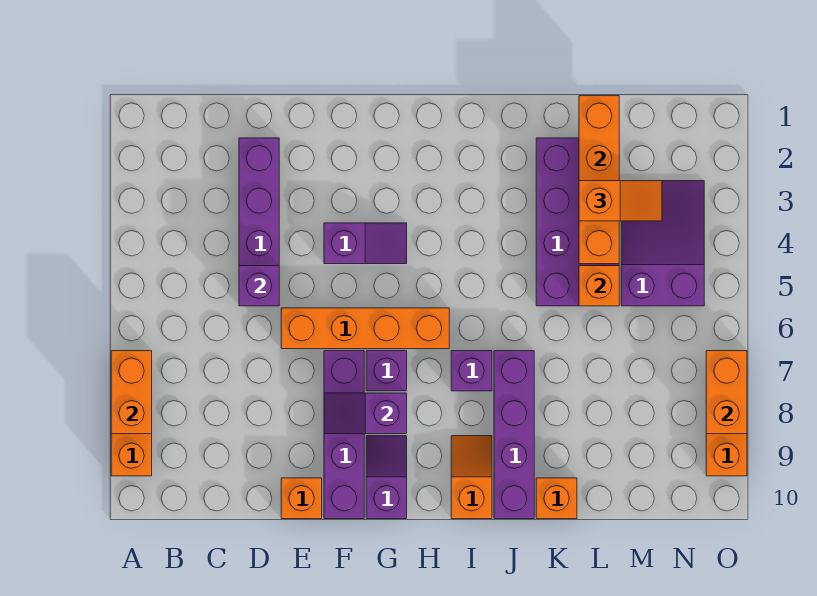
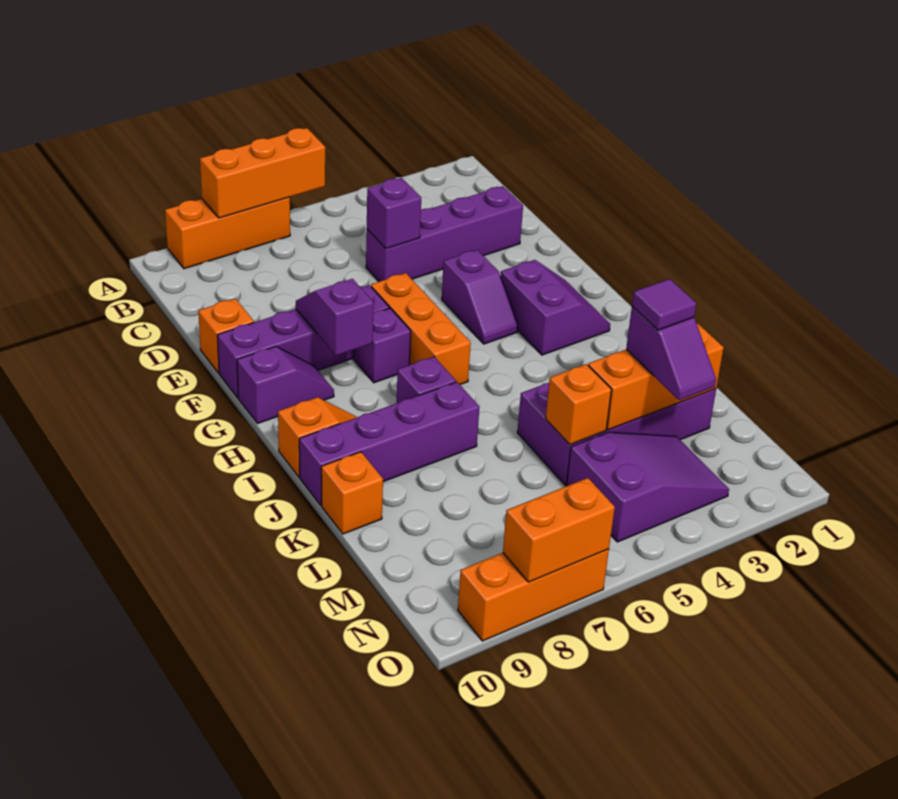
orange 1x2 brick [111,351,152,434] -> orange 1x3 brick [200,128,325,218]
orange 1x4 brick [281,308,449,349] -> orange 1x3 brick [371,273,471,385]
none -> purple 2x2 slope [501,260,610,355]
orange 1x4 brick [579,96,619,264] -> orange 1x3 brick [588,323,724,430]
orange 1x2 slope [579,181,662,221] -> purple 1x2 slope [626,306,716,400]
none -> purple 1x1 tile [632,279,696,330]

